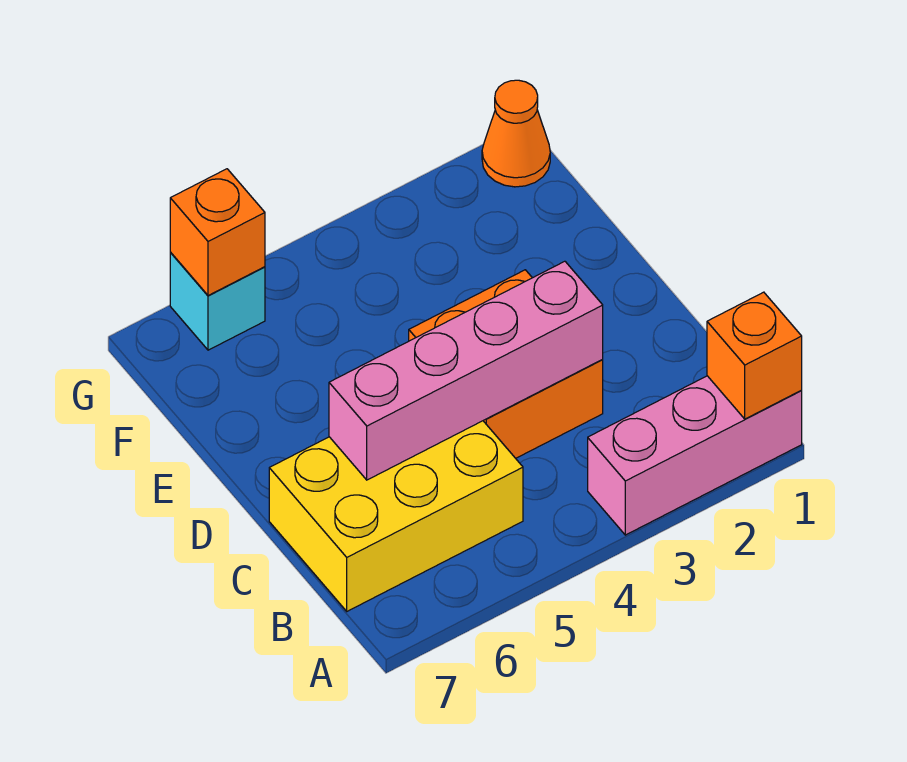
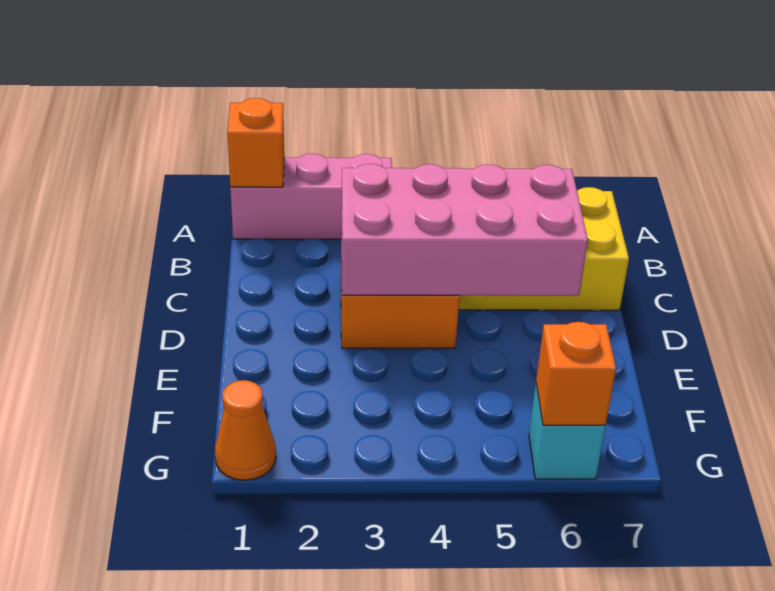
pink 1x4 brick [329,261,603,480] -> pink 2x4 brick [341,164,588,296]

